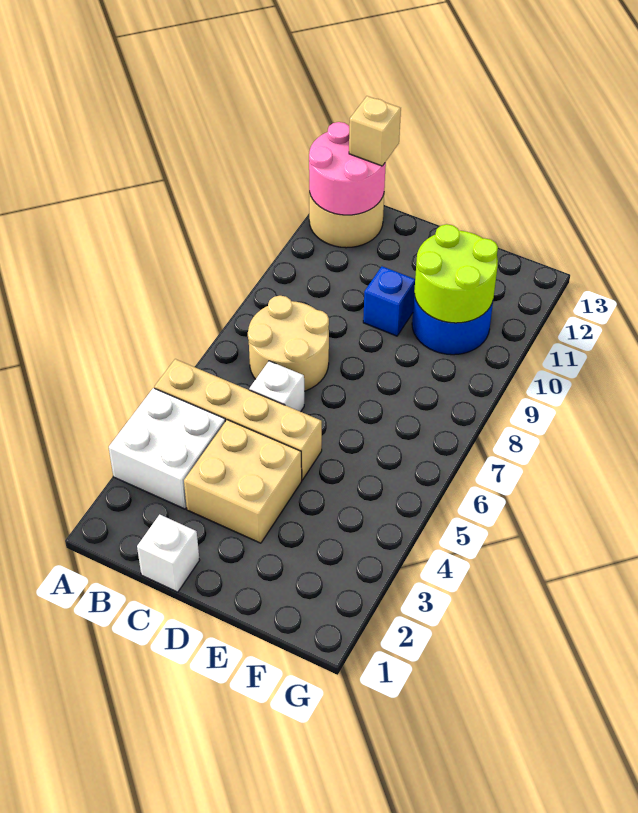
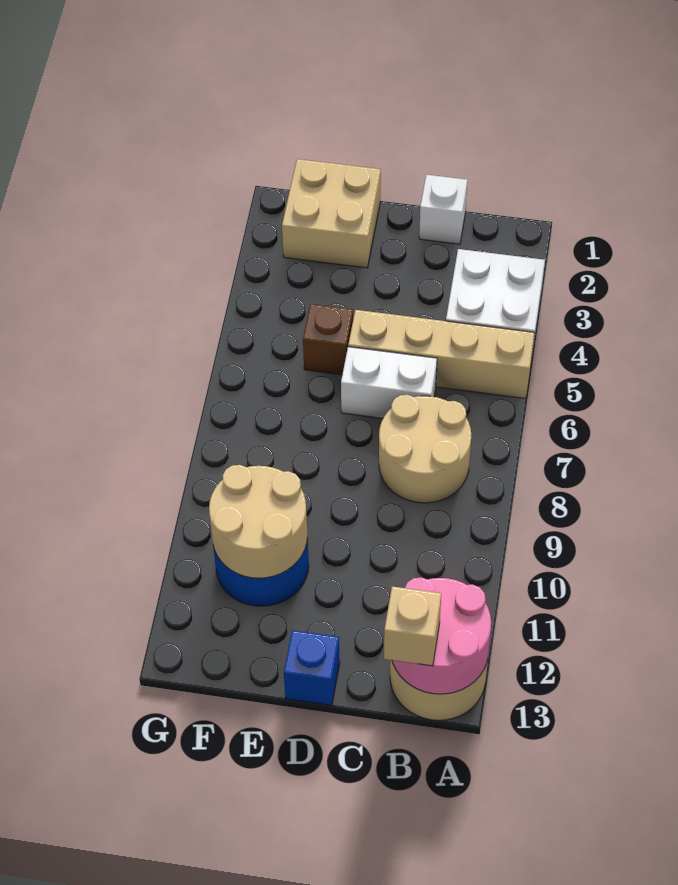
tan 2x2 brick [184,420,302,543] -> tan 2x2 brick moved to [282,159,381,268]
white 1x1 brick [249,361,304,412] -> white 1x2 brick [341,347,437,418]
blue 1x1 brick [363,266,415,336] -> blue 1x1 brick moved to [284,630,340,705]
none -> brown 1x1 brick [303,304,353,375]
lime 2x2 round brick [414,224,498,323] -> tan 2x2 round brick [209,465,307,578]

